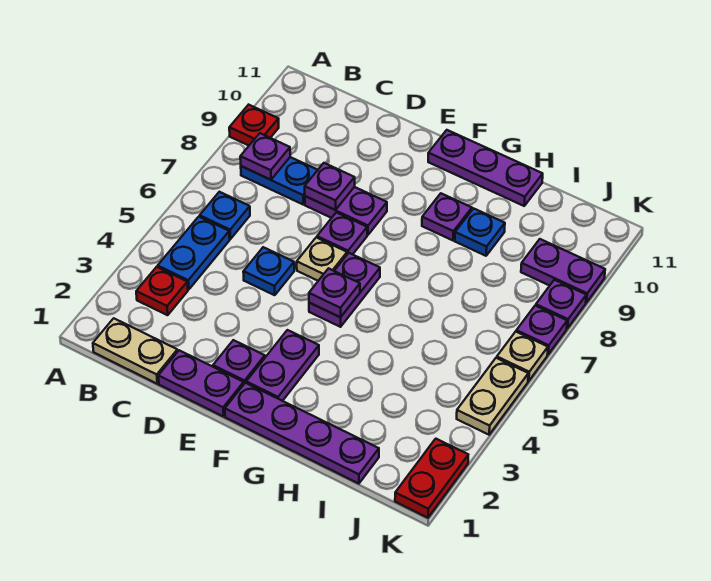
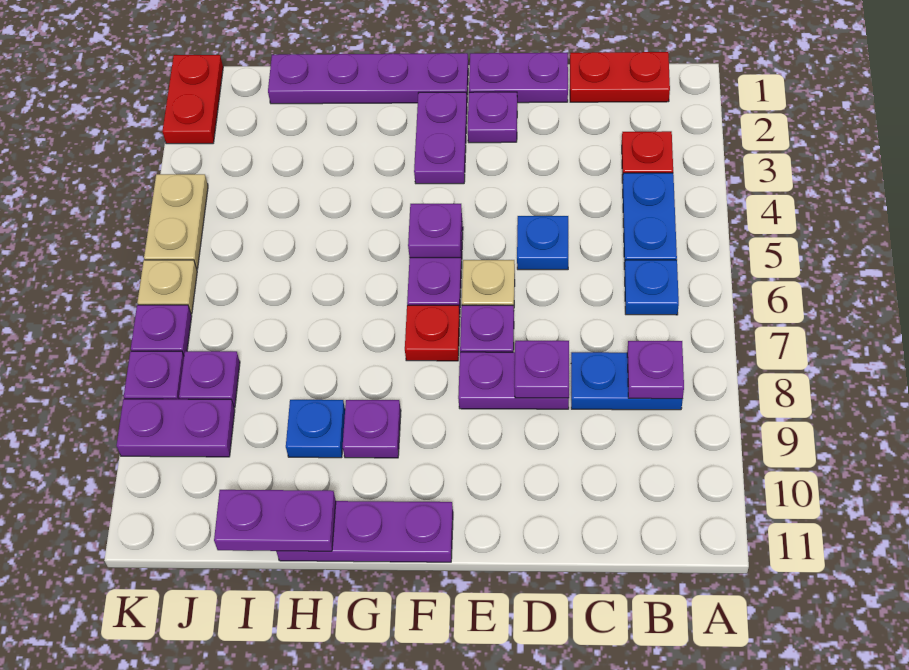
red 1x1 plate [229,105,279,145] -> red 1x1 plate moved to [405,305,460,361]
tan 1x2 plate [93,318,178,384] -> red 1x2 plate [570,52,670,102]
none -> purple 1x2 plate [214,490,336,551]
none -> purple 1x1 plate [179,351,240,408]

